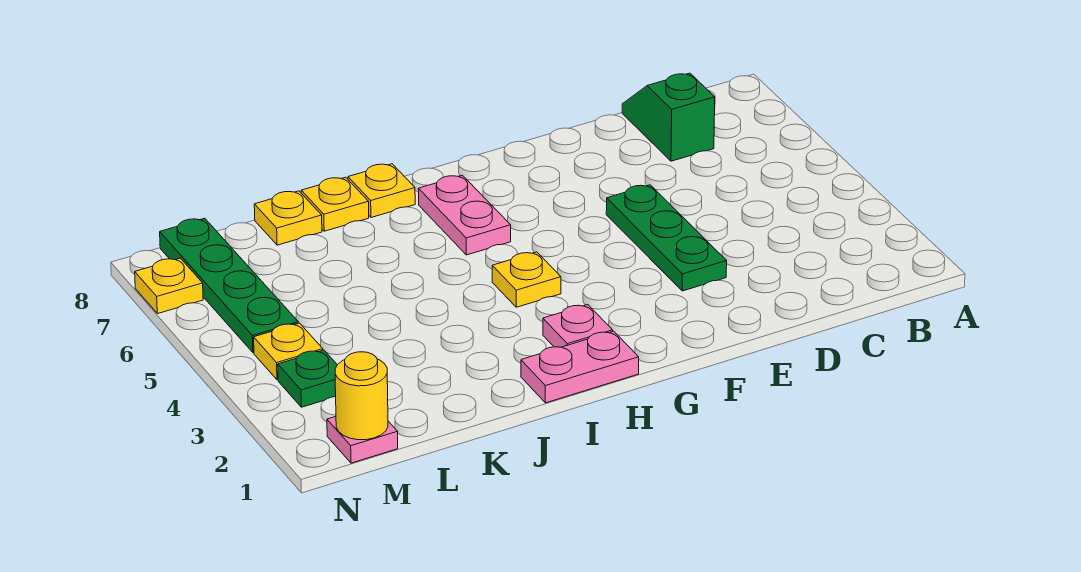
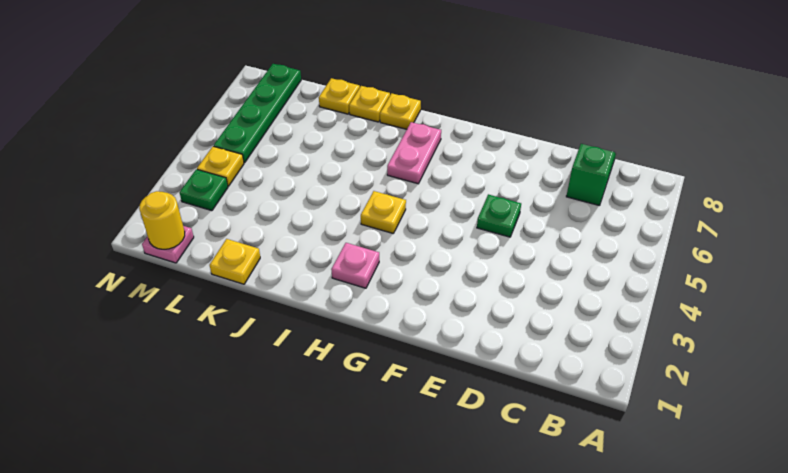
green 1x3 plate [606,185,727,291] -> green 1x1 plate [477,194,521,237]
pink 1x2 plate [521,331,639,403] -> none
yellow 1x1 plate [135,258,203,314] -> yellow 1x1 plate moved to [210,239,260,284]

